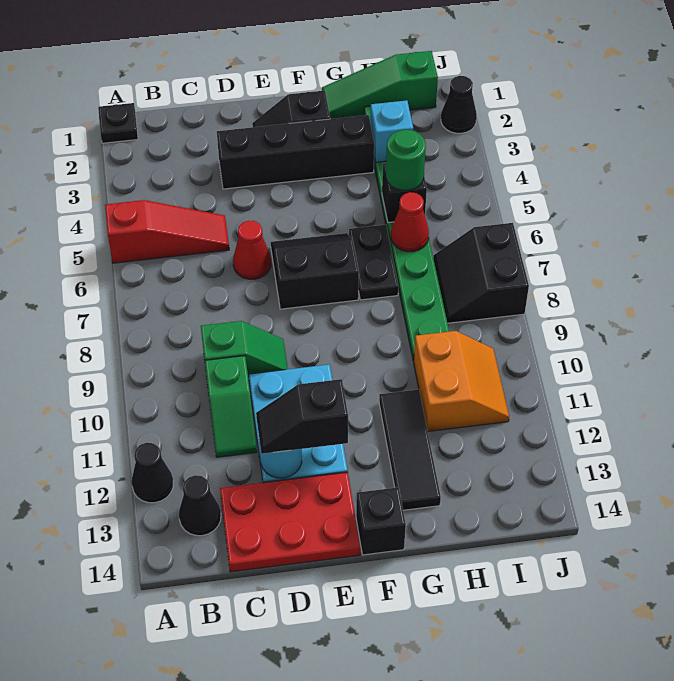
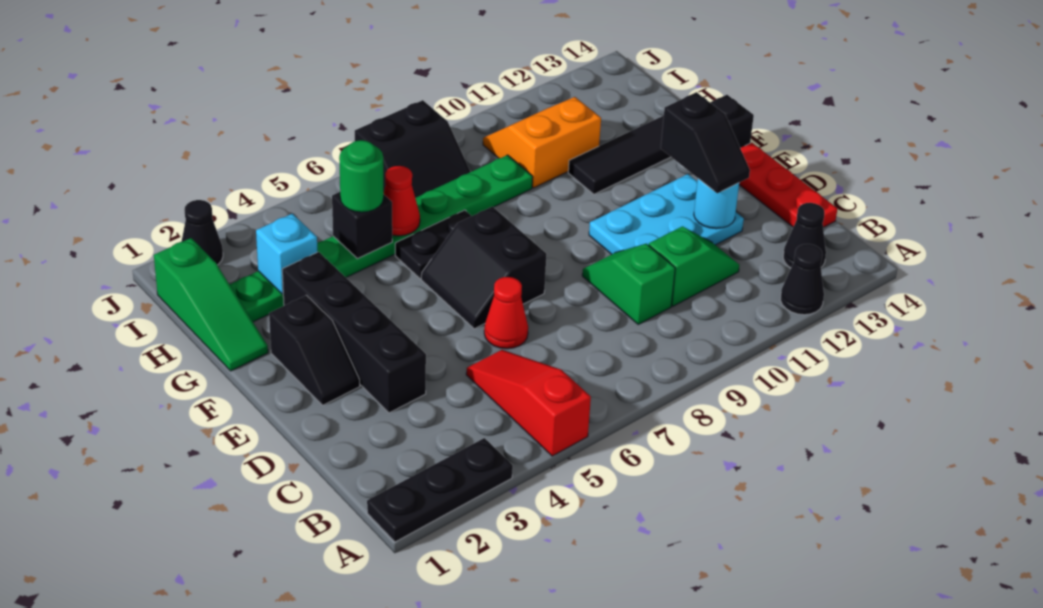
black 1x1 plate [98,103,138,143] -> black 1x3 plate [367,438,513,542]
red 2x3 plate [220,472,360,572] -> red 1x3 plate [739,143,837,227]

